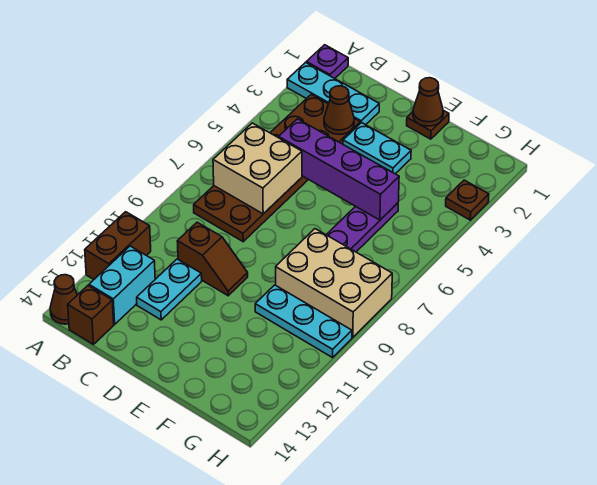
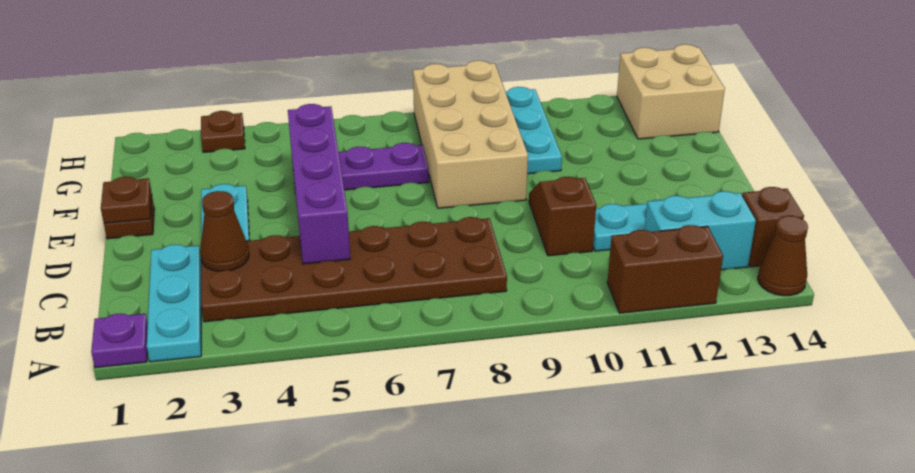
tan 2x2 brick [213,123,302,214] -> tan 2x2 brick moved to [617,44,725,139]
brown 1x1 cone [413,78,443,126] -> brown 1x1 plate [101,177,152,223]
tan 2x3 brick [276,229,392,337] -> tan 2x4 brick [413,61,528,208]

